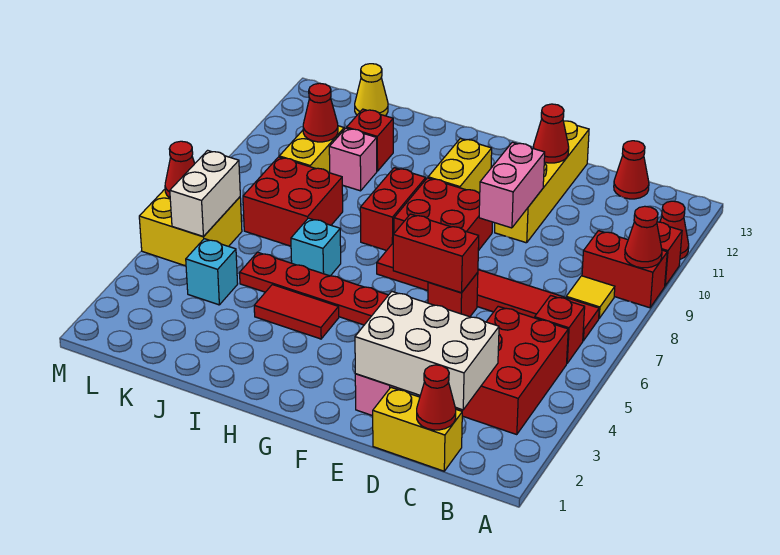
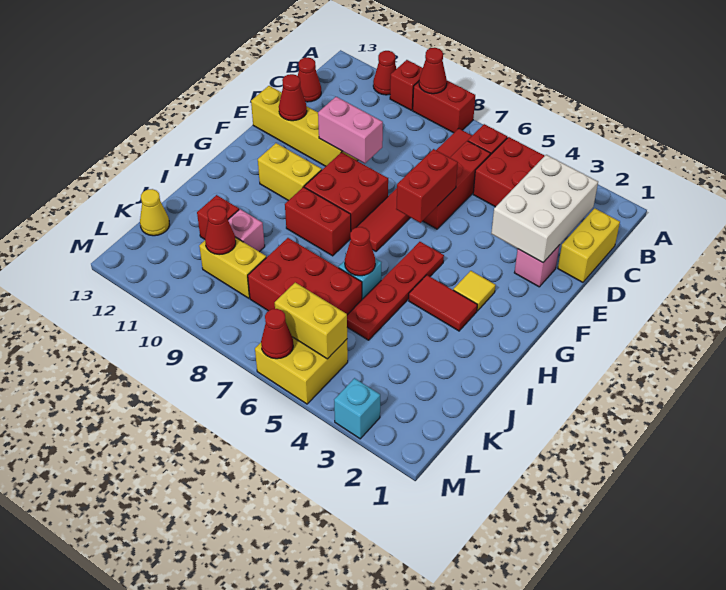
red 1x2 brick [582,231,667,308] -> red 1x2 brick turned to [413,81,475,133]
yellow 1x1 tile [566,276,615,318] -> yellow 1x1 tile moved to [453,271,496,311]
red 1x1 cone [417,365,456,430] -> red 1x1 cone moved to [345,227,375,276]
red 1x1 brick [428,272,478,317] -> red 1x3 brick [423,141,491,229]
red 1x2 tile [254,285,339,339] -> red 1x2 tile turned to [409,275,477,331]
red 2x2 brick [243,157,343,246] -> red 2x3 brick [248,238,362,315]
cyan 1x1 brick [186,239,238,305] -> cyan 1x1 brick moved to [334,378,380,439]
white 1x2 brick [170,150,240,237] -> yellow 1x2 brick [275,283,347,359]

